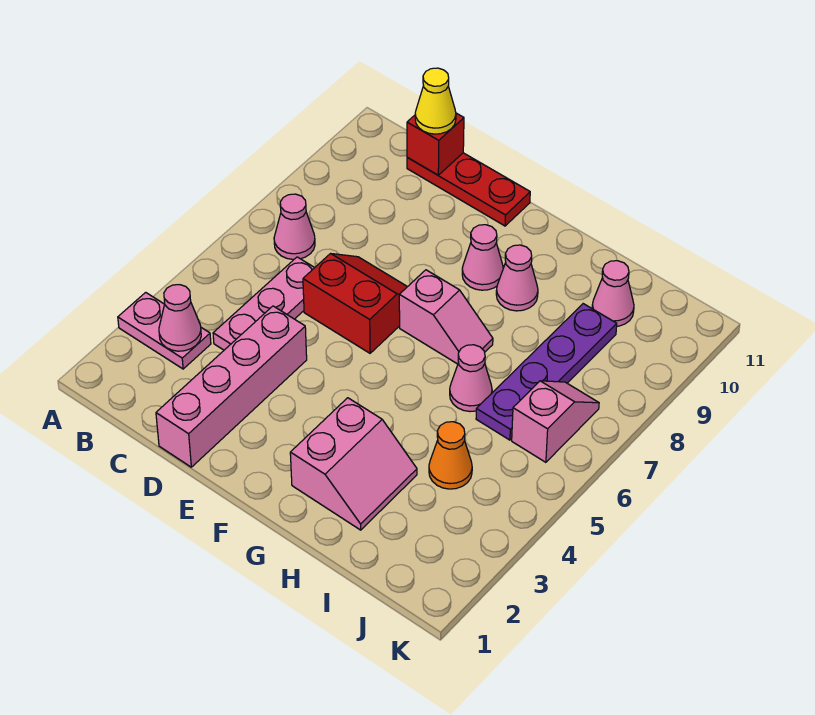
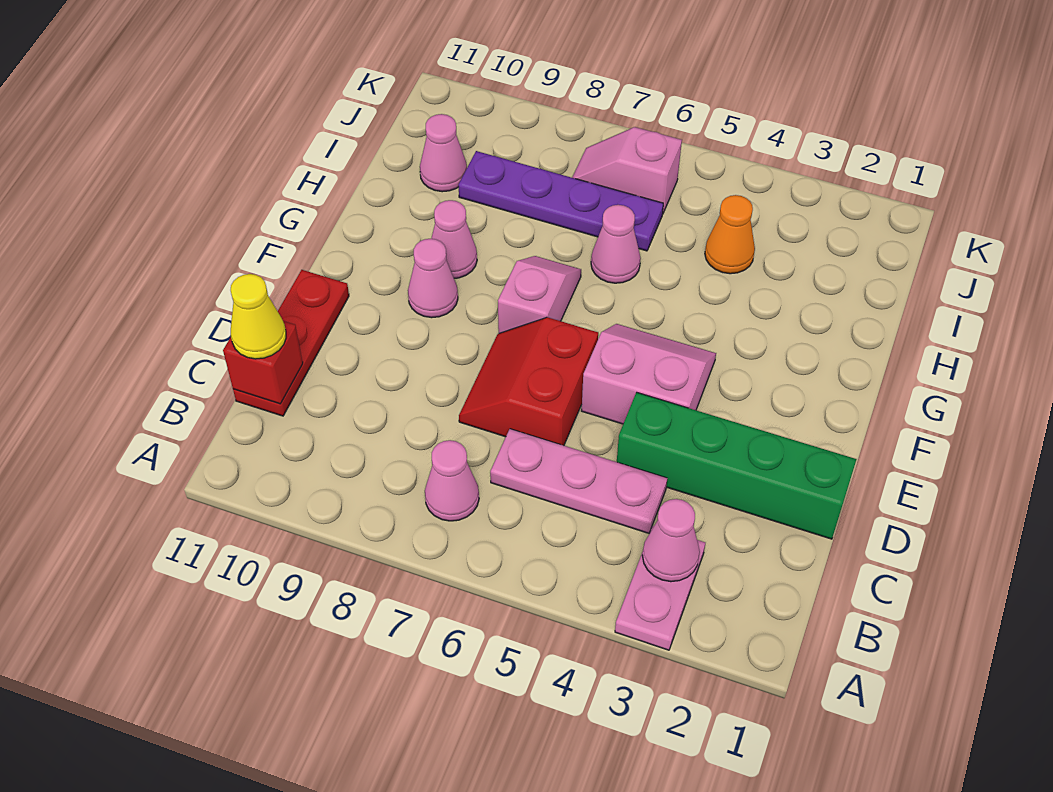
pink 1x4 brick [156,306,307,467] -> green 1x4 brick [617,392,857,539]
pink 2x2 slope [290,398,417,530] -> pink 2x2 slope moved to [582,324,716,424]

